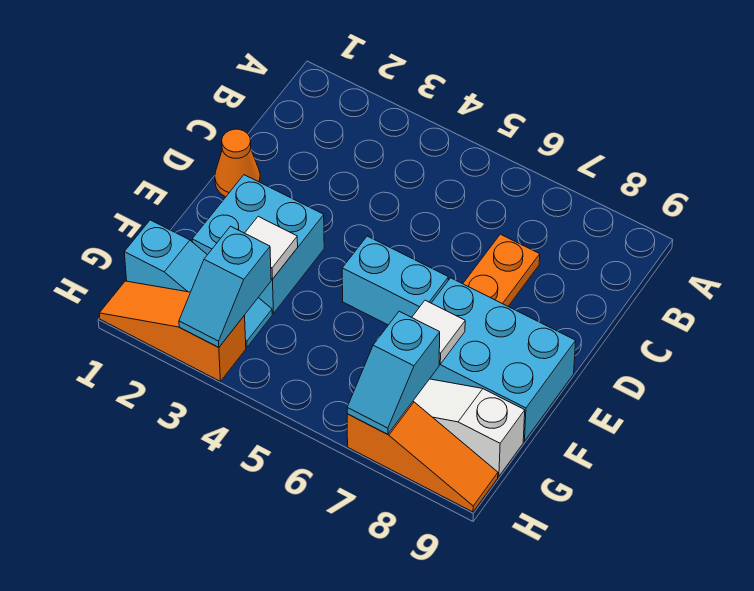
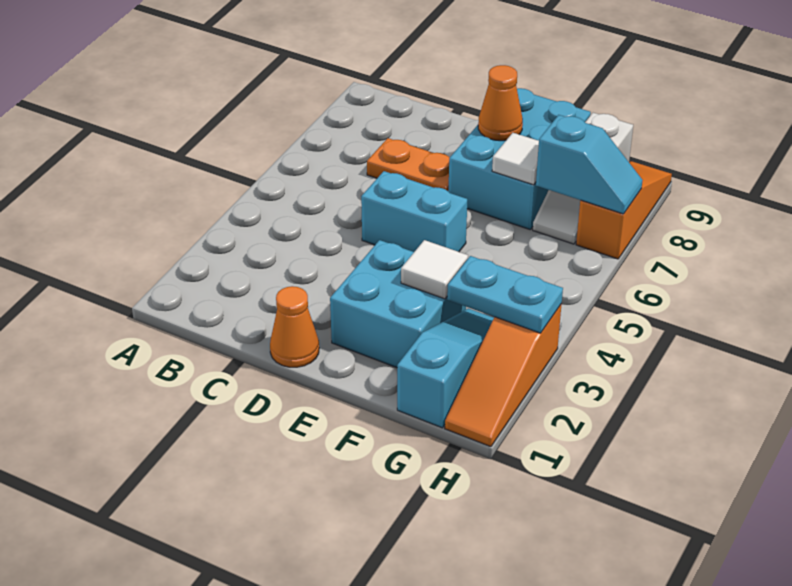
cyan 1x2 brick [342,236,448,325] -> cyan 1x2 brick turned to [361,171,467,252]
none -> orange 1x1 cone [478,65,523,141]
cyan 1x2 slope [179,226,271,348] -> cyan 1x2 plate [447,256,563,333]

